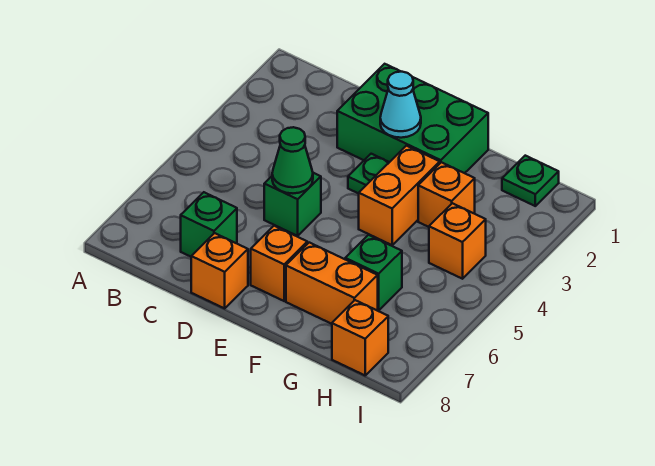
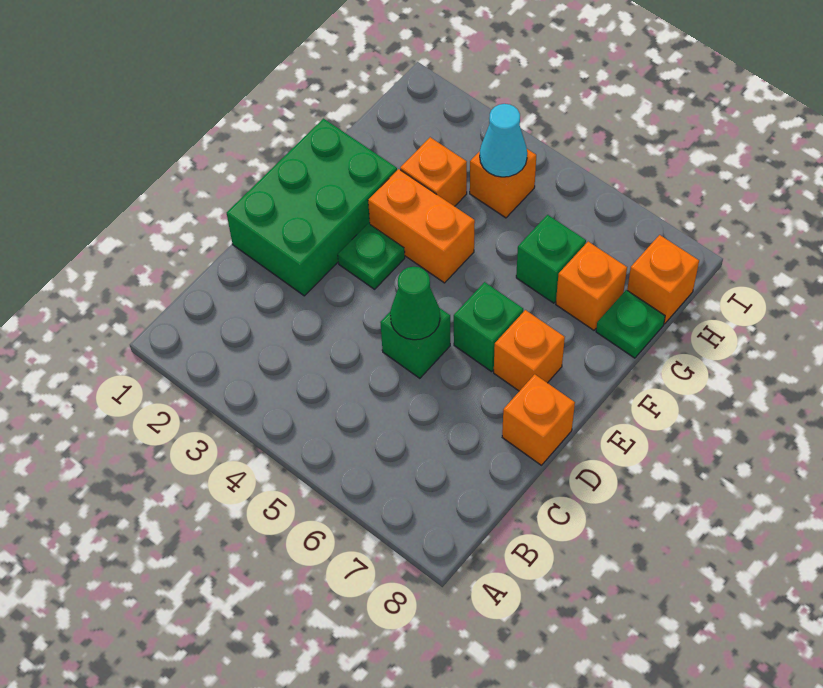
green 1x1 brick [181,192,237,257] -> green 1x1 brick moved to [454,282,523,372]
cyan 1x1 cone [380,72,421,138] -> cyan 1x1 cone moved to [480,104,527,177]
orange 1x2 brick [286,243,378,324] -> orange 1x1 brick [556,242,627,330]
green 1x1 plate [502,156,559,206] -> green 1x1 plate moved to [596,290,665,358]

